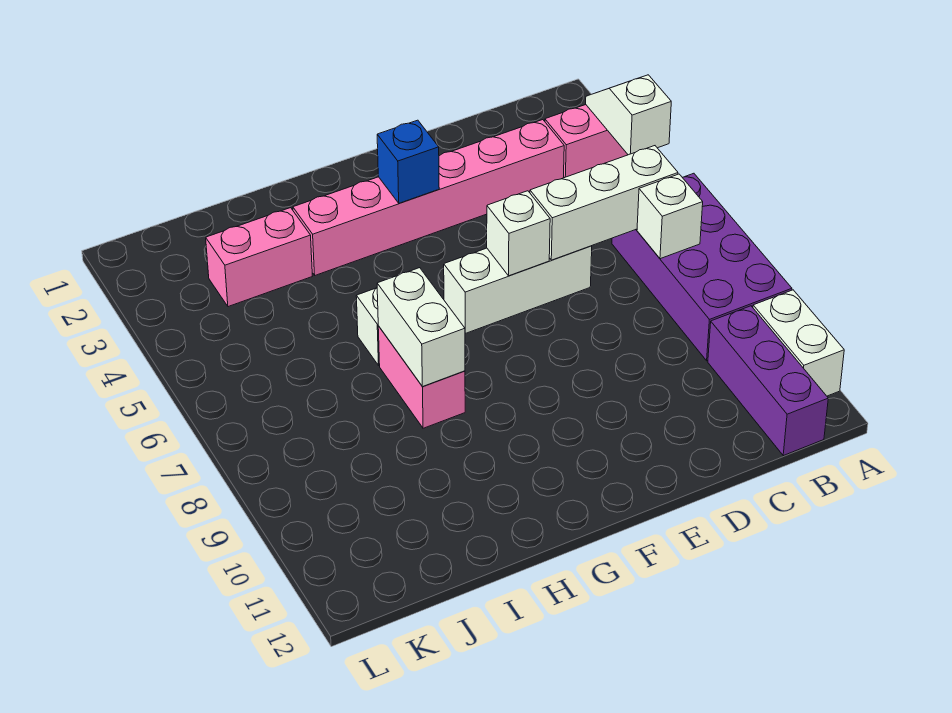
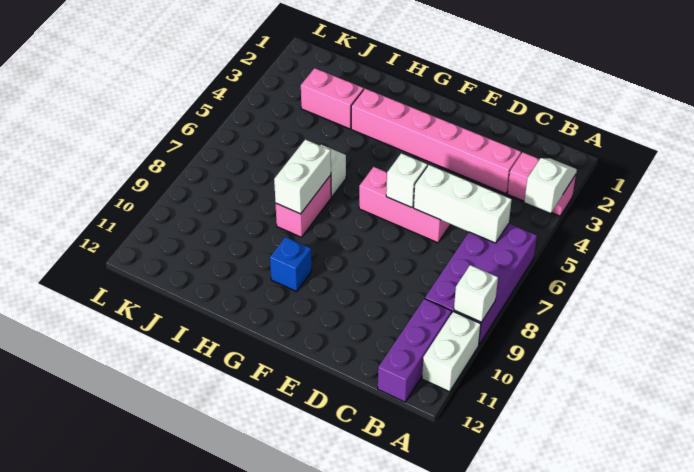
white 1x1 brick [637,174,703,259] -> white 1x1 brick moved to [454,265,498,322]
white 1x3 brick [444,246,592,333] -> pink 1x3 brick [359,167,451,243]
blue 1x1 brick [377,120,439,203] -> blue 1x1 brick moved to [270,237,312,292]

